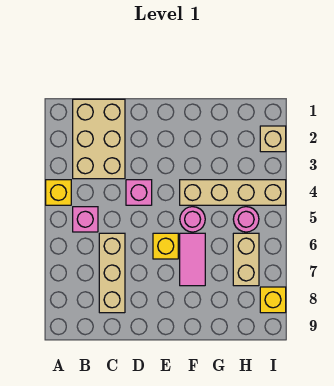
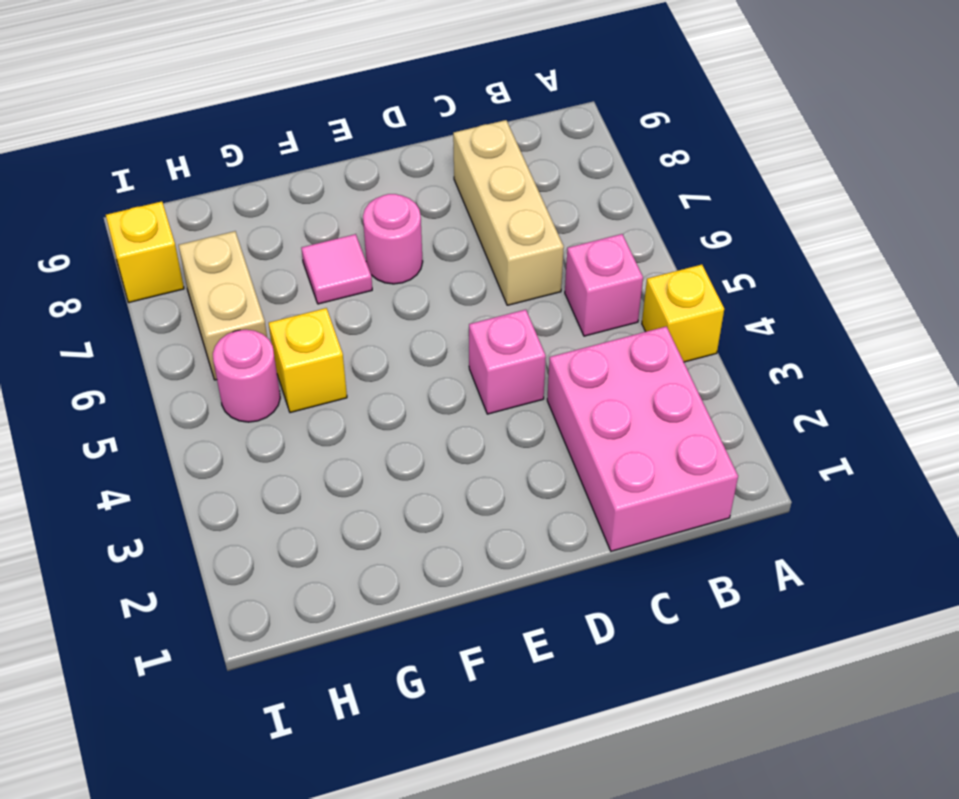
tan 2x3 brick [73,99,125,179] -> pink 2x3 brick [547,326,738,551]
yellow 1x1 brick [153,233,178,259] -> yellow 1x1 brick moved to [269,308,347,413]
tan 1x4 brick [180,180,286,205] -> none
pink 1x1 round brick [180,207,205,232] -> pink 1x1 round brick moved to [363,194,423,284]
pink 1x2 tile [180,233,205,286] -> pink 1x1 tile [301,234,372,304]
tan 1x1 brick [260,126,286,152] -> none

